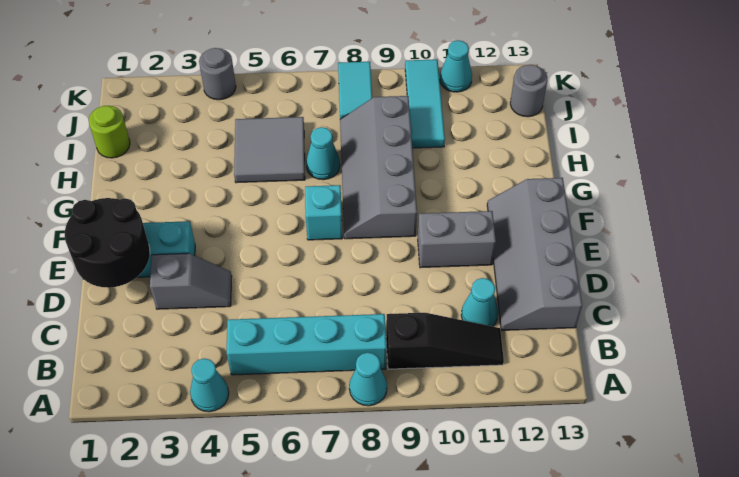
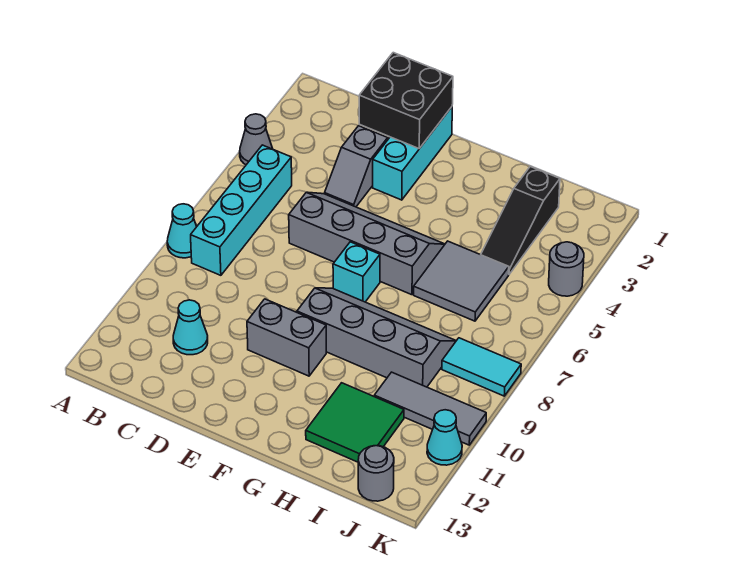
cyan 1x1 cone [190,358,229,412] -> grey 1x1 cone [240,114,273,165]
black 1x3 slope [386,313,504,369] -> black 1x3 slope moved to [481,166,560,274]
grey 2x4 slope [487,178,582,330] -> grey 2x4 slope moved to [289,192,445,295]
black 2x2 round brick [65,198,150,288] -> black 2x2 brick [359,53,453,148]
grey 1x2 brick [418,211,496,268] -> grey 1x2 brick turned to [247,299,326,376]
cyan 1x1 cone [306,127,340,180] -> none
none -> green 2x2 tile [306,383,404,462]
lime 1x1 round brick [89,106,130,158] -> none
cyan 1x3 tile [405,59,445,148] -> grey 1x3 tile [374,372,486,445]

